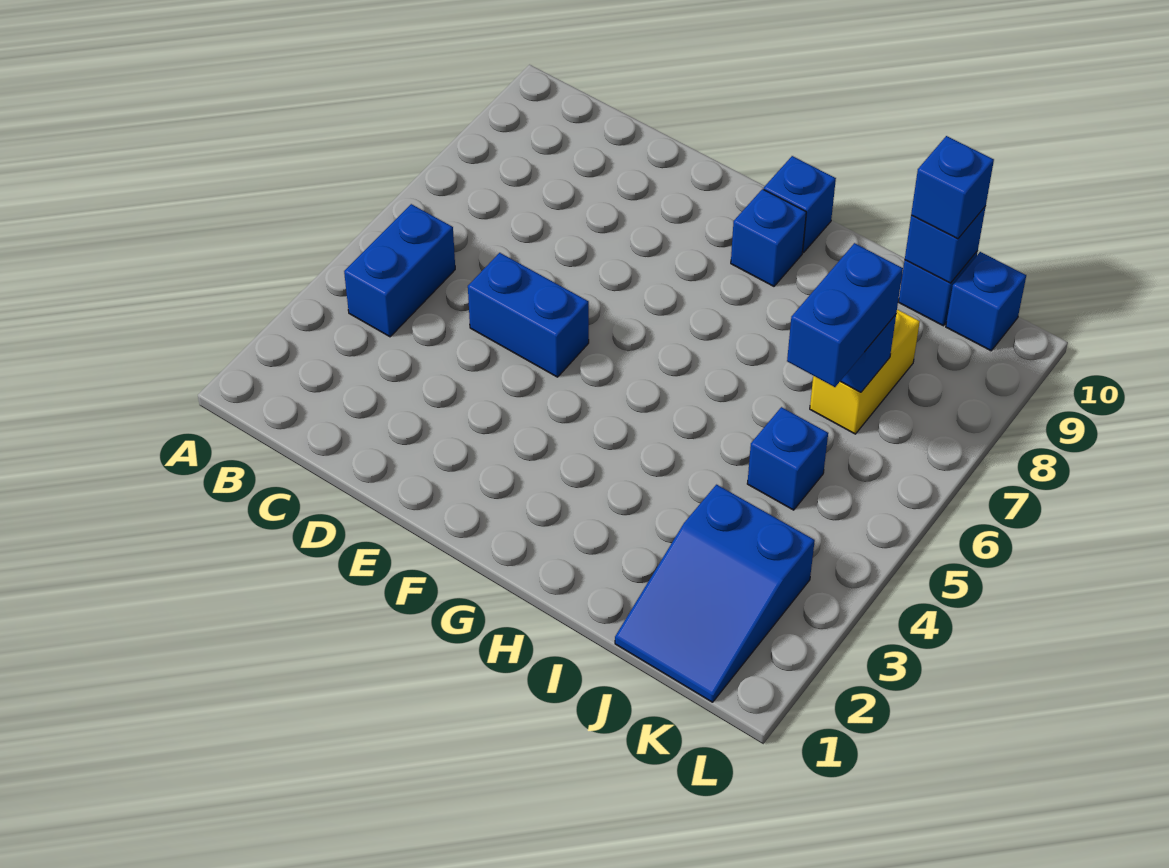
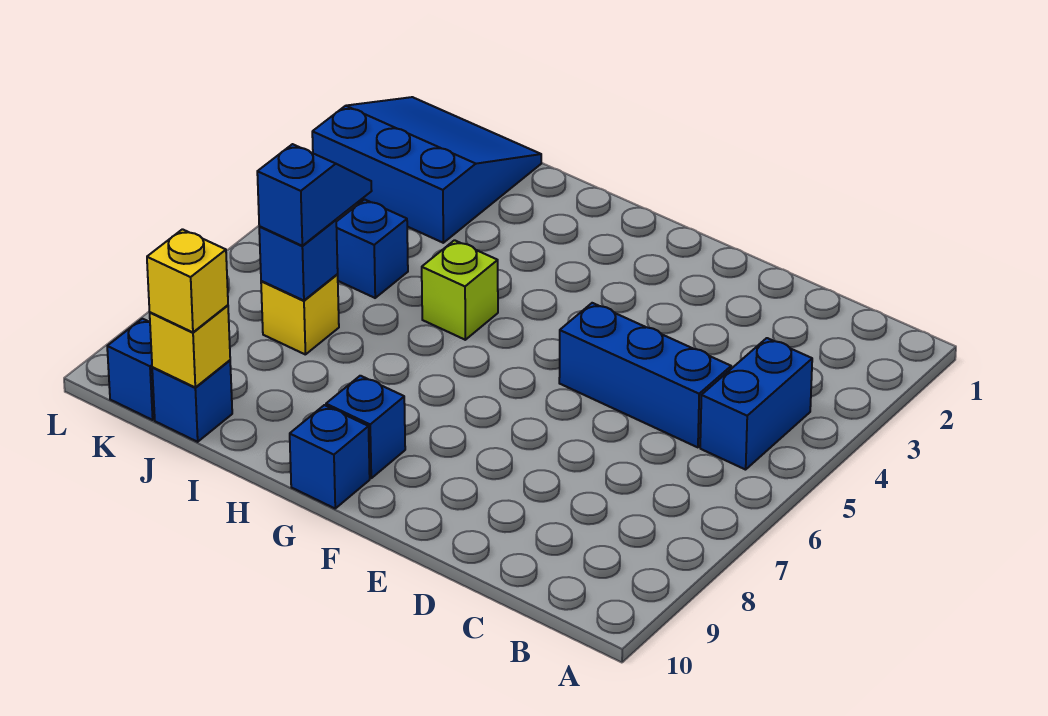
blue 1x2 brick [468,253,589,377] -> blue 1x3 brick [559,303,731,447]
none -> lime 1x1 brick [422,240,498,340]
blue 2x3 slope [615,485,815,702] -> blue 3x3 slope [312,97,541,243]
blue 1x2 brick [787,243,903,387] -> blue 1x2 slope [257,144,372,246]
yellow 1x2 brick [810,309,920,434] -> yellow 1x1 brick [261,275,339,354]
blue 1x1 brick [905,206,986,283] -> yellow 1x1 brick [150,305,230,387]
blue 1x1 brick [911,136,994,239] -> yellow 1x1 brick [147,229,228,332]

